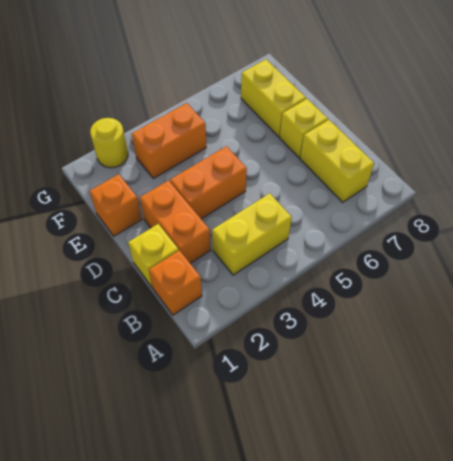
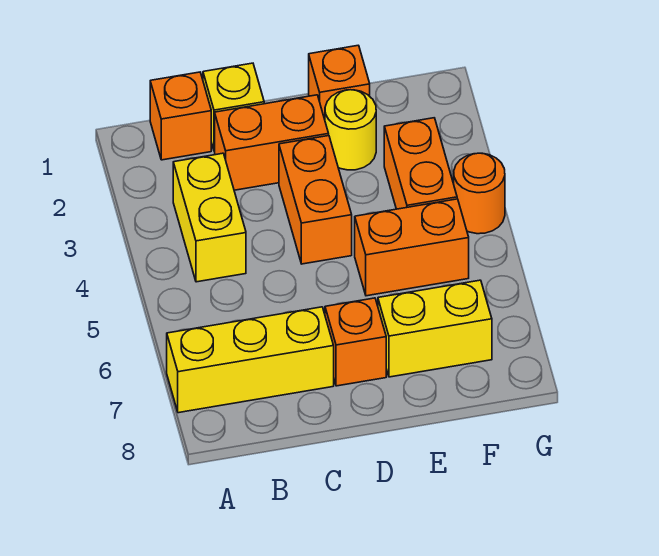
yellow 1x2 brick [300,120,374,202] -> yellow 1x3 brick [167,307,334,413]
yellow 1x1 brick [280,99,328,158] -> orange 1x1 brick [325,298,386,386]
none -> orange 1x2 brick [355,199,469,296]
yellow 1x1 round brick [90,118,128,168] -> yellow 1x1 round brick moved to [325,90,376,170]
none -> orange 1x1 round brick [454,153,505,234]

